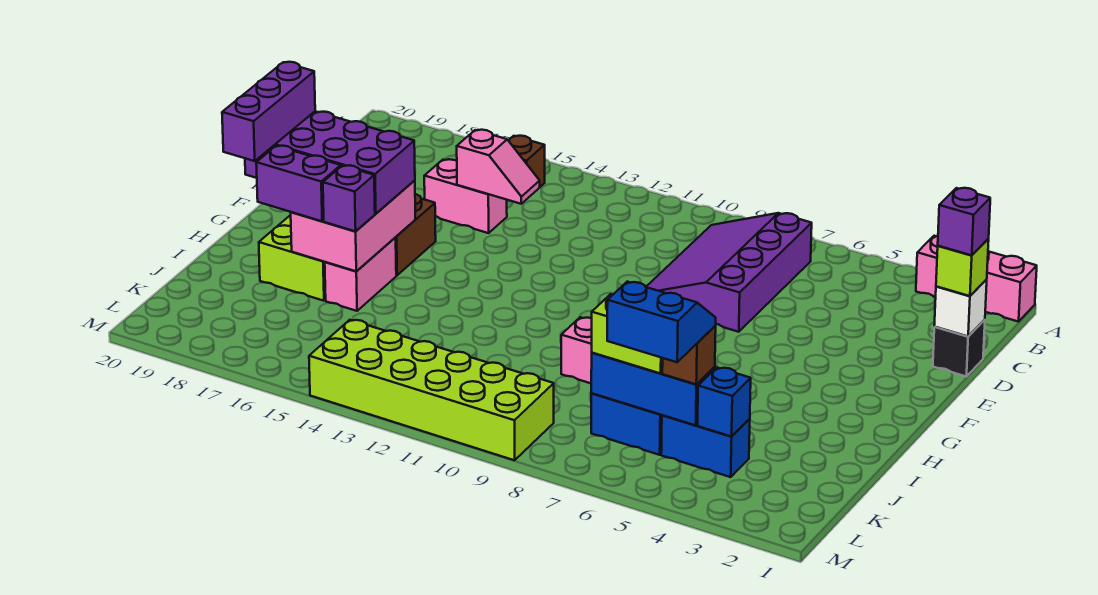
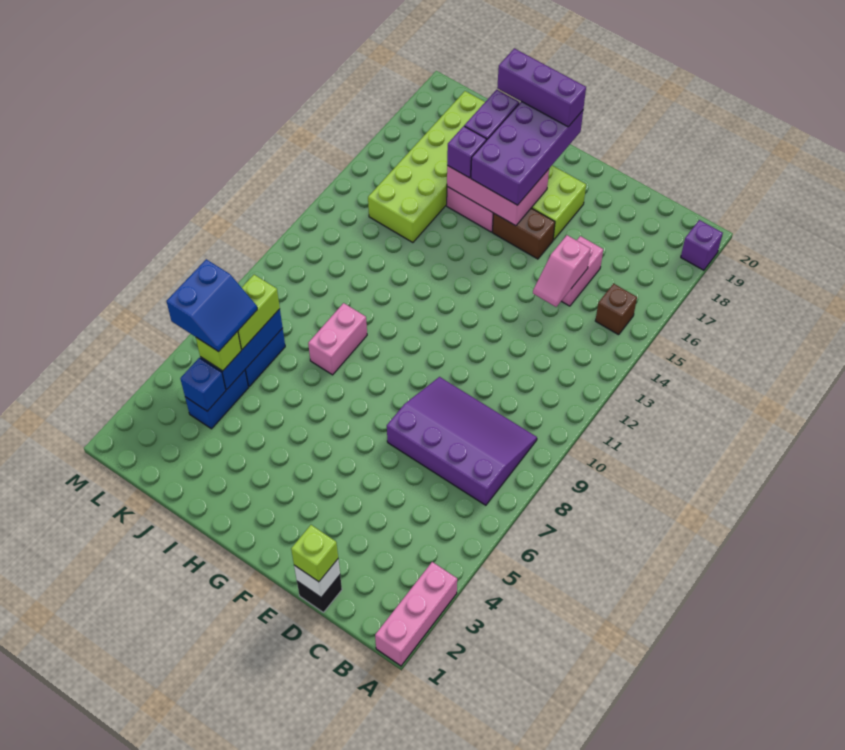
purple 1x1 brick [938,188,990,255] -> purple 1x1 brick moved to [681,220,723,270]
brown 1x1 brick [662,326,716,385] -> lime 1x1 brick [196,331,241,371]
lime 2x6 brick [309,320,554,460] -> lime 2x6 brick moved to [368,91,485,243]

